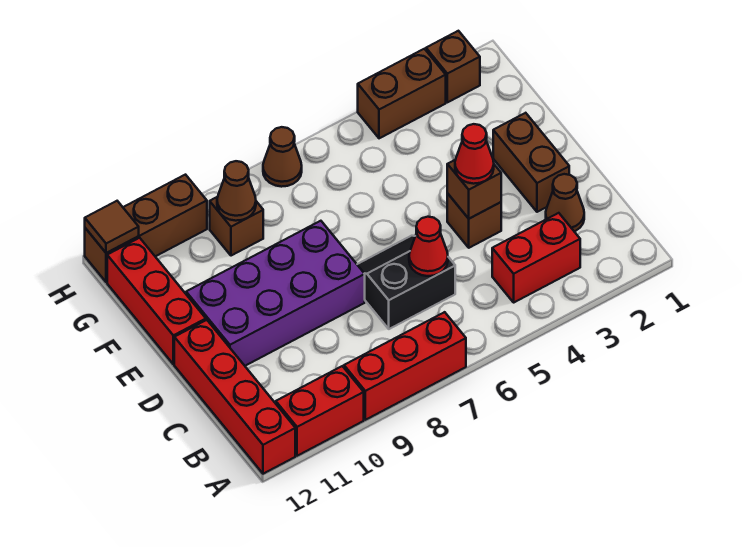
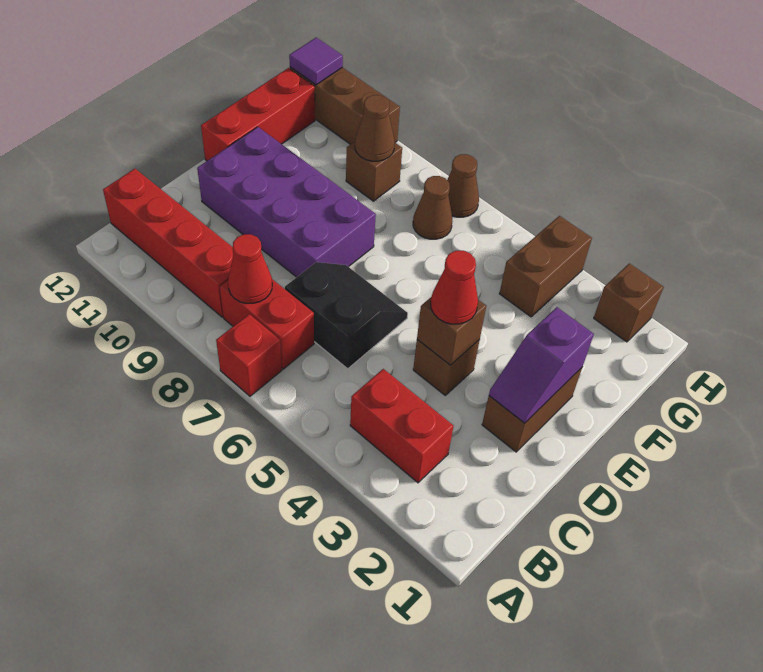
red 1x3 brick [344,312,466,420] -> red 1x1 brick [216,314,282,396]
red 1x2 brick [276,366,364,456] -> red 1x2 brick moved to [220,279,314,369]
red 1x4 brick [174,320,295,474] -> red 1x4 brick turned to [103,169,233,317]
brown 1x1 cone [546,174,584,231] -> brown 1x1 cone moved to [413,176,452,239]
red 1x1 cone [409,217,448,276] -> red 1x1 cone moved to [228,234,272,303]
none -> purple 1x2 slope [489,307,594,423]
brown 1x2 brick [358,49,446,138] -> brown 1x2 brick turned to [499,216,592,317]
brown 1x1 tile [85,201,139,253] -> purple 1x1 tile [289,38,343,85]

